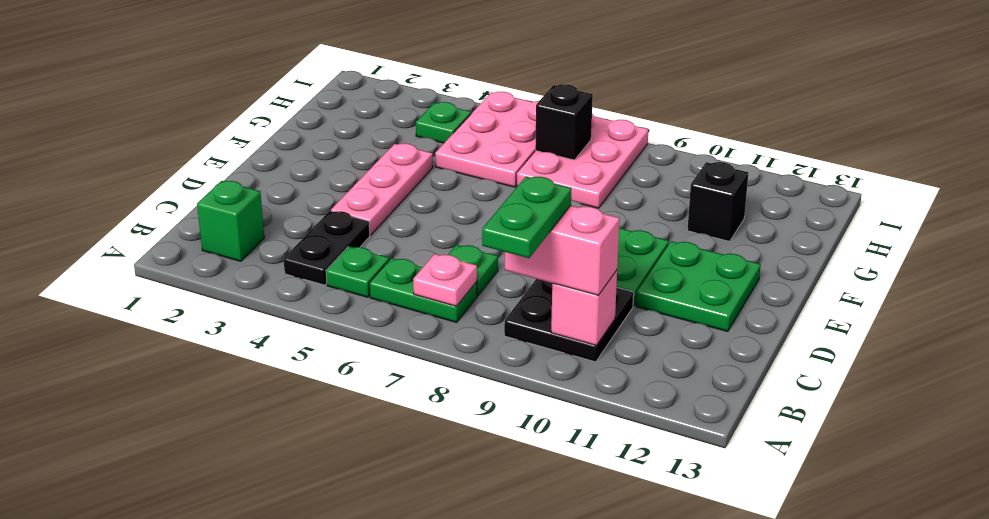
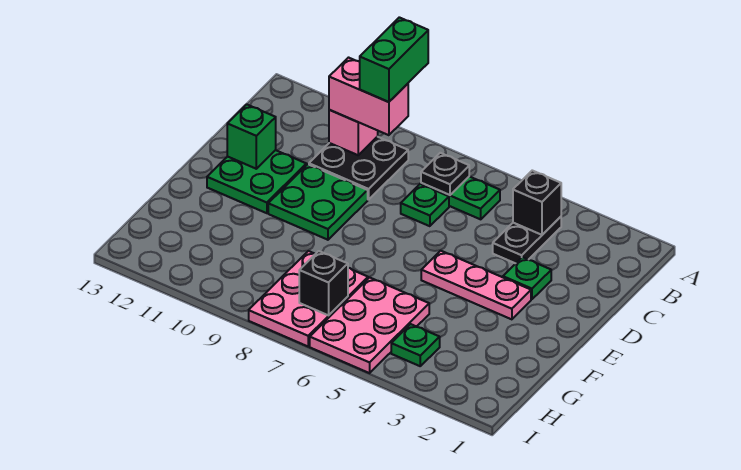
green 1x2 plate [482,177,572,258] -> green 1x2 brick [360,17,428,102]
green 1x1 brick [197,181,264,261] -> green 1x1 brick moved to [227,104,276,169]
green 1x1 plate [326,246,389,297] -> green 1x1 plate moved to [503,257,551,299]
pink 1x1 plate [413,254,477,306] -> black 1x1 plate [421,153,469,195]
pink 1x3 plate [331,143,433,235] -> pink 1x3 plate turned to [421,251,531,319]
black 1x1 brick [687,162,748,241] -> black 1x1 brick moved to [513,171,561,235]

